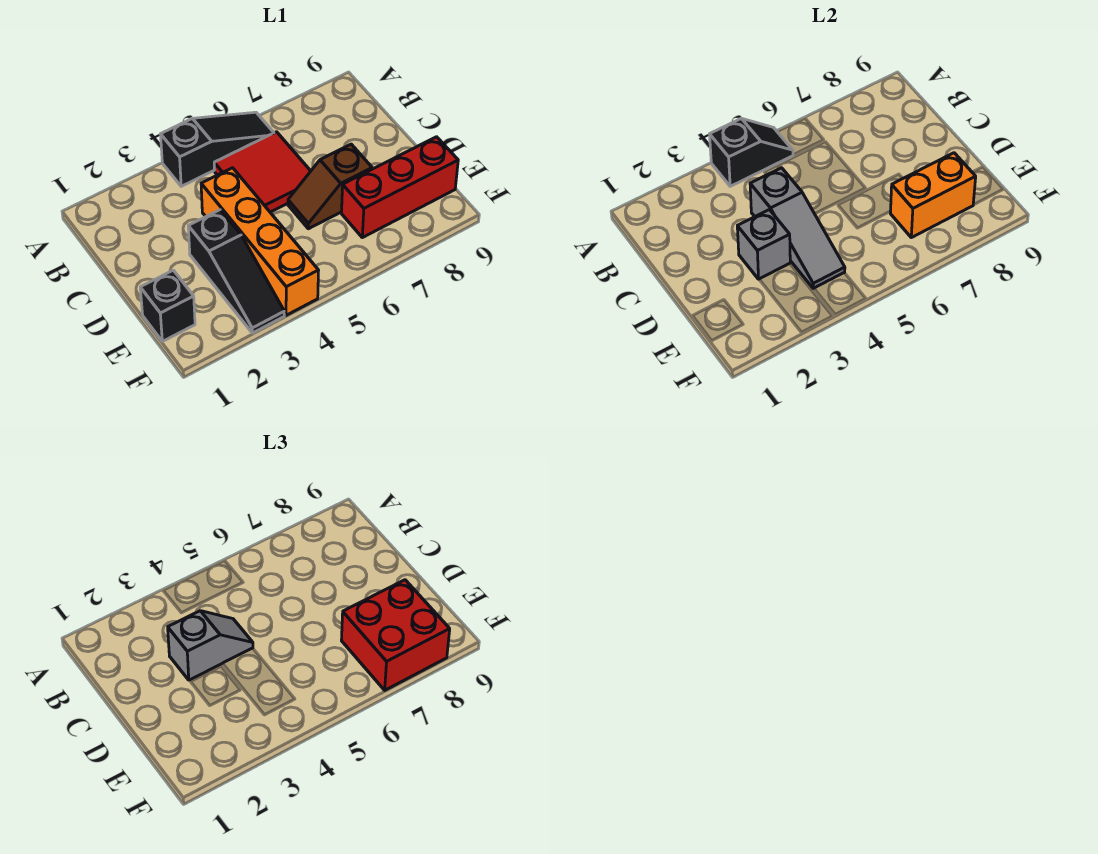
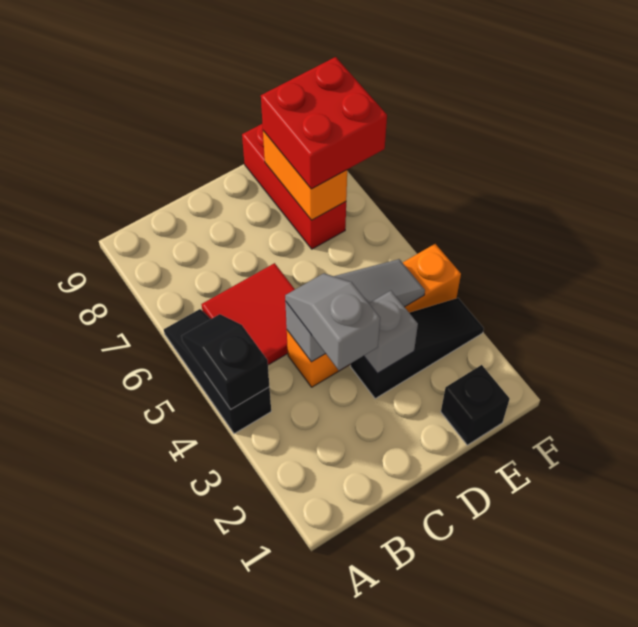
brown 1x2 slope [288,144,372,229] -> none

